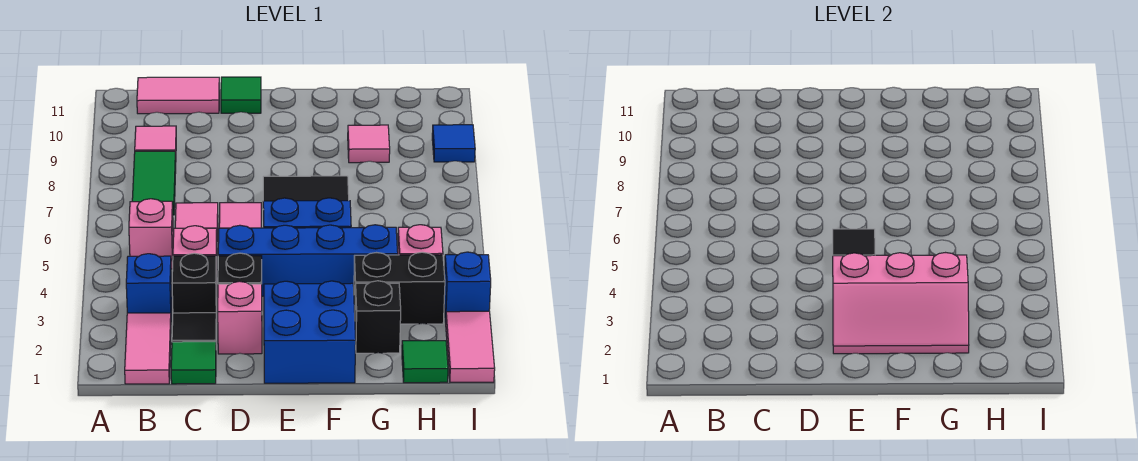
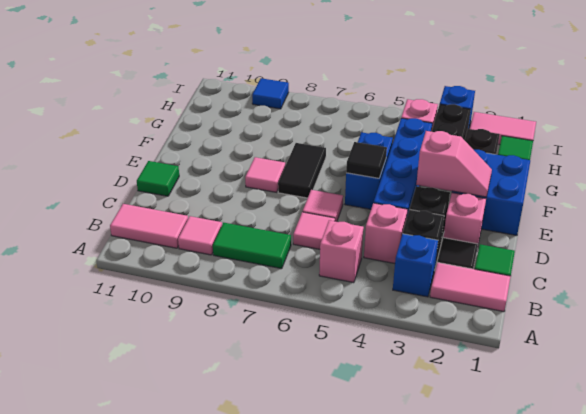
pink 1x2 tile [137,77,219,114] -> pink 1x2 tile turned to [110,204,188,248]
pink 2x3 slope [833,253,969,354] -> pink 1x2 slope [416,131,492,197]
pink 1x1 tile [348,125,390,163] -> pink 1x1 tile moved to [245,157,285,192]

